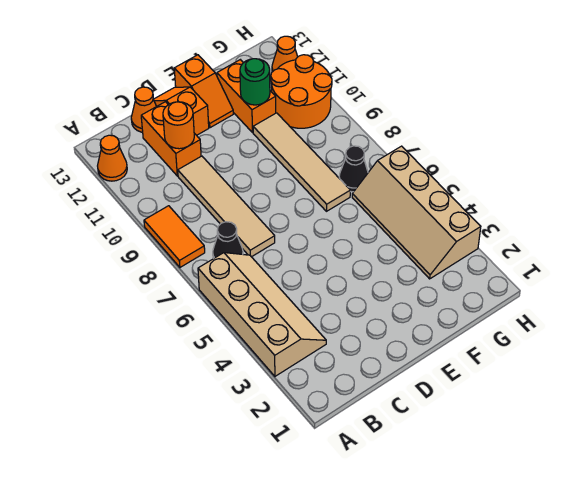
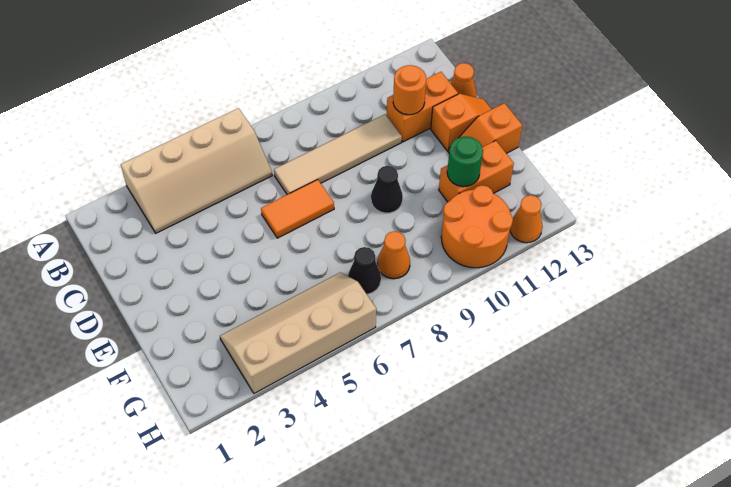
orange 1x2 tile [144,206,205,267] -> orange 1x2 tile moved to [261,180,334,238]
orange 1x1 cone [98,135,127,181] -> orange 1x1 cone moved to [378,231,410,279]
black 1x1 cone [213,222,243,259] -> black 1x1 cone moved to [371,166,403,213]
tan 1x4 tile [253,113,350,211] -> none

